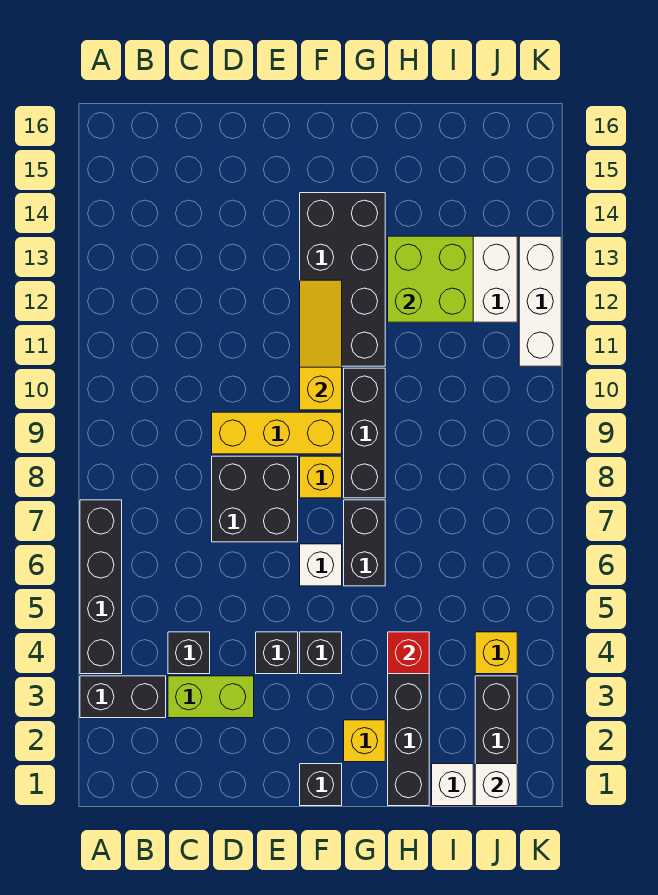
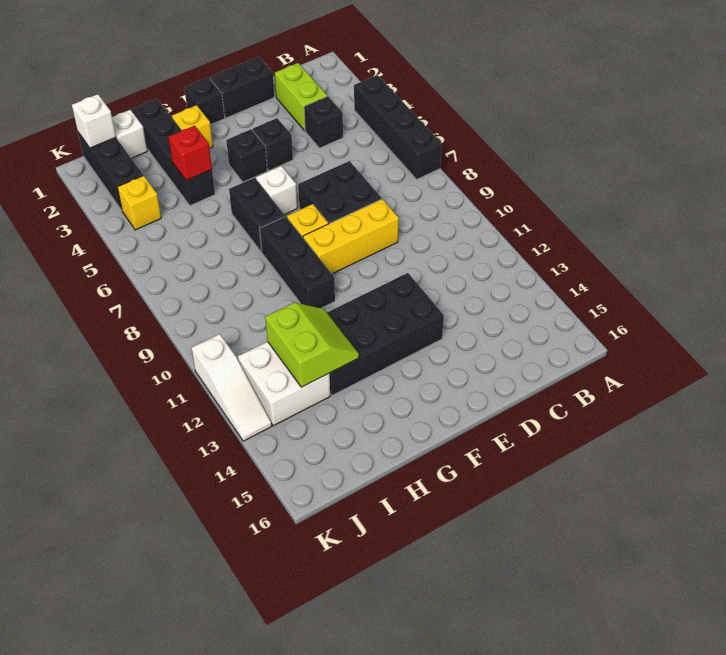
black 1x2 brick [80,676,166,718] -> black 1x2 brick moved to [210,57,274,118]
lime 1x2 brick [168,676,254,718] -> lime 1x2 brick turned to [275,63,327,131]
yellow 1x3 slope [300,280,342,410] -> none
black 2x4 brick [300,193,385,366] -> black 2x4 brick turned to [327,273,444,395]
lime 2x2 brick [388,236,473,322] -> lime 2x2 slope [265,303,359,387]
white 1x3 brick [519,236,561,366] -> white 1x3 slope [192,334,272,441]

